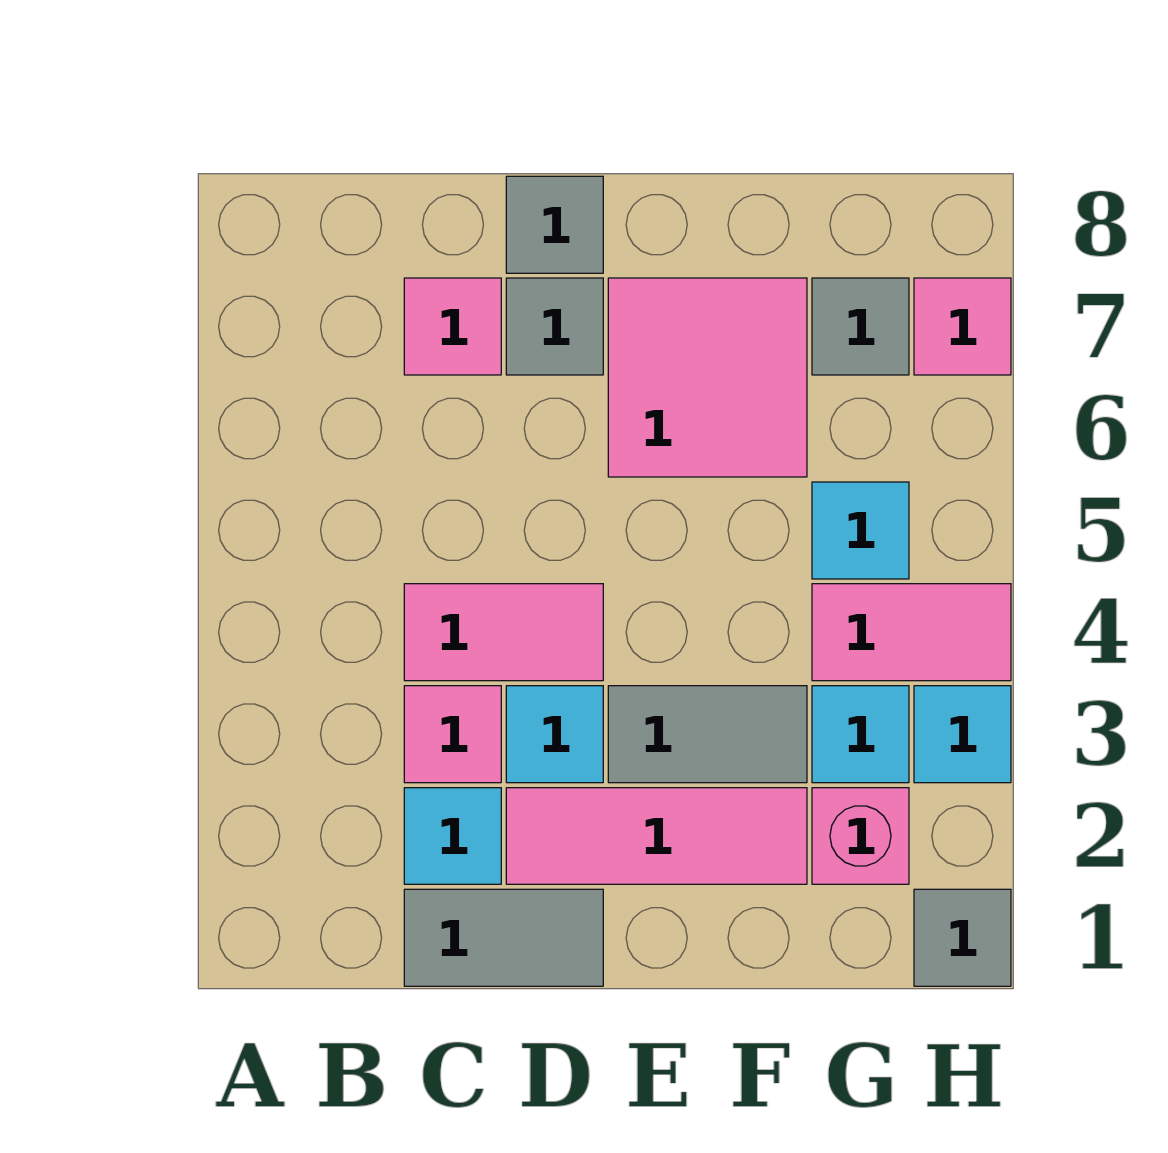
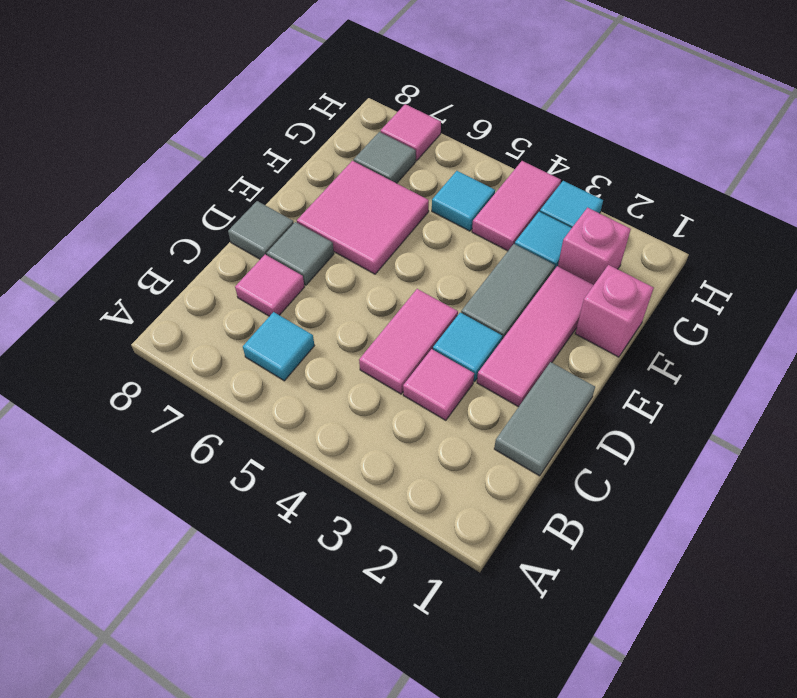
cyan 1x1 tile [404,788,501,884] -> cyan 1x1 tile moved to [243,312,314,381]
none -> pink 1x1 brick [575,265,654,357]
grey 1x1 tile [914,889,1011,986] -> none

